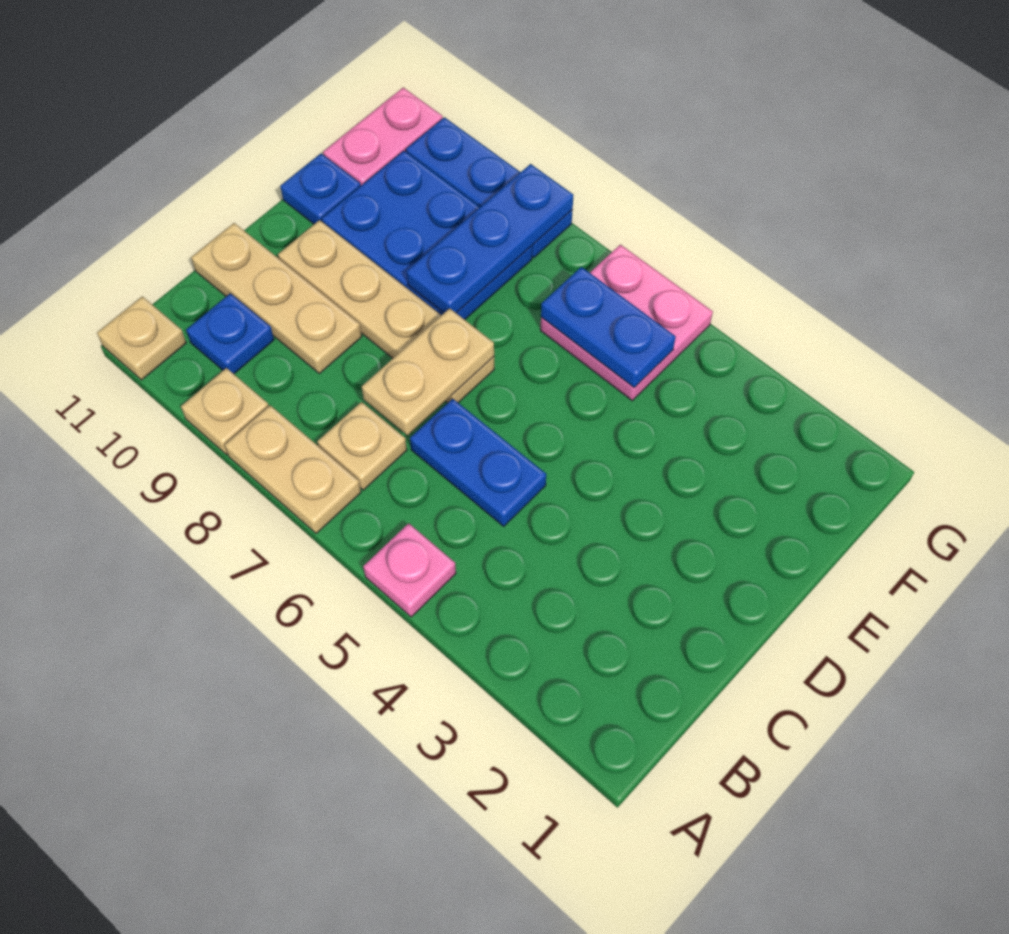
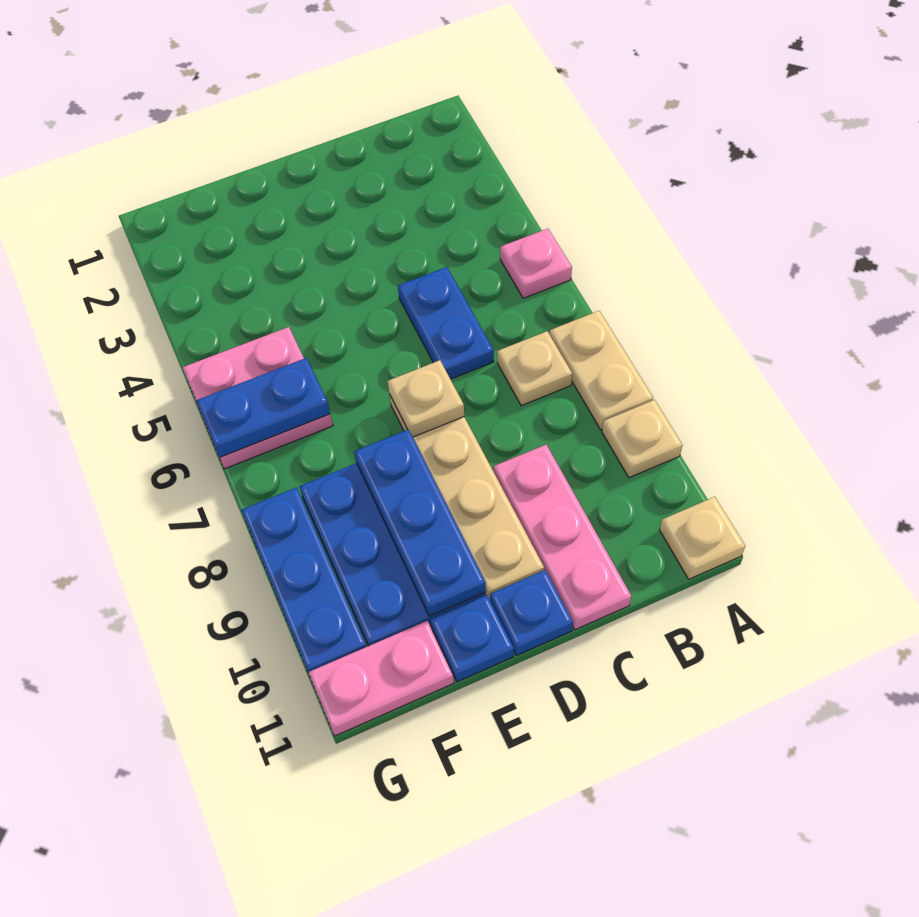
blue 1x1 plate [186,293,274,374] -> blue 1x1 plate moved to [490,570,573,656]
tan 1x2 plate [362,308,494,435] -> tan 1x1 plate [388,360,464,437]
tan 1x3 plate [191,223,362,373] -> pink 1x3 plate [494,444,632,630]
blue 1x3 plate [406,164,573,313] -> blue 1x3 plate turned to [354,429,486,616]
blue 1x2 plate [541,267,676,388] -> blue 1x2 plate turned to [196,358,330,457]

